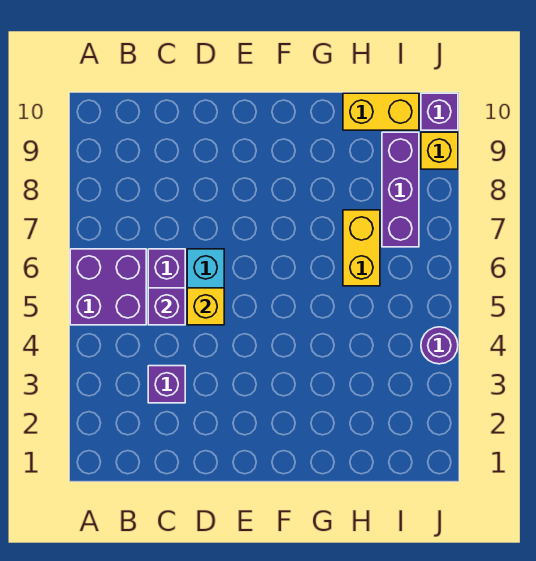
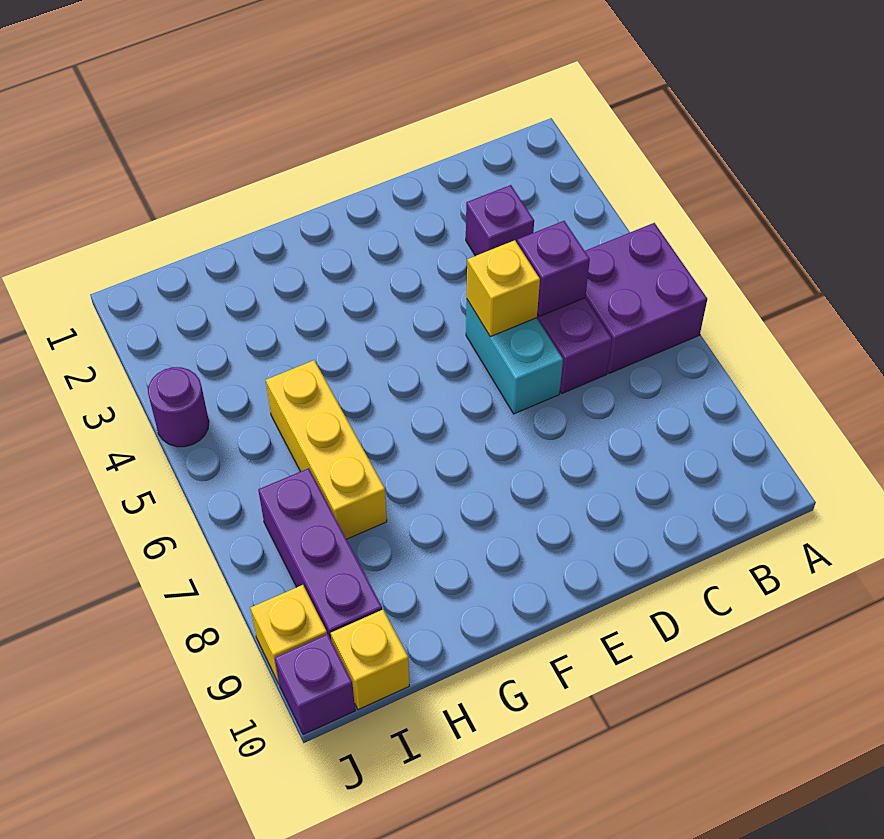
yellow 1x2 brick [343,210,380,286] -> yellow 1x3 brick [266,360,387,539]
yellow 1x2 brick [343,93,419,130] -> yellow 1x1 brick [331,610,409,710]

